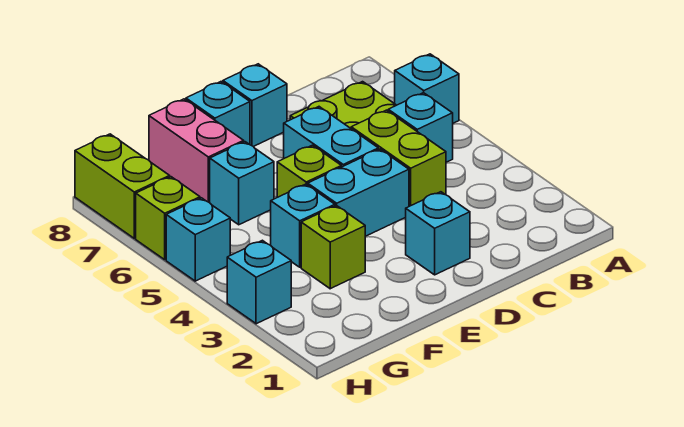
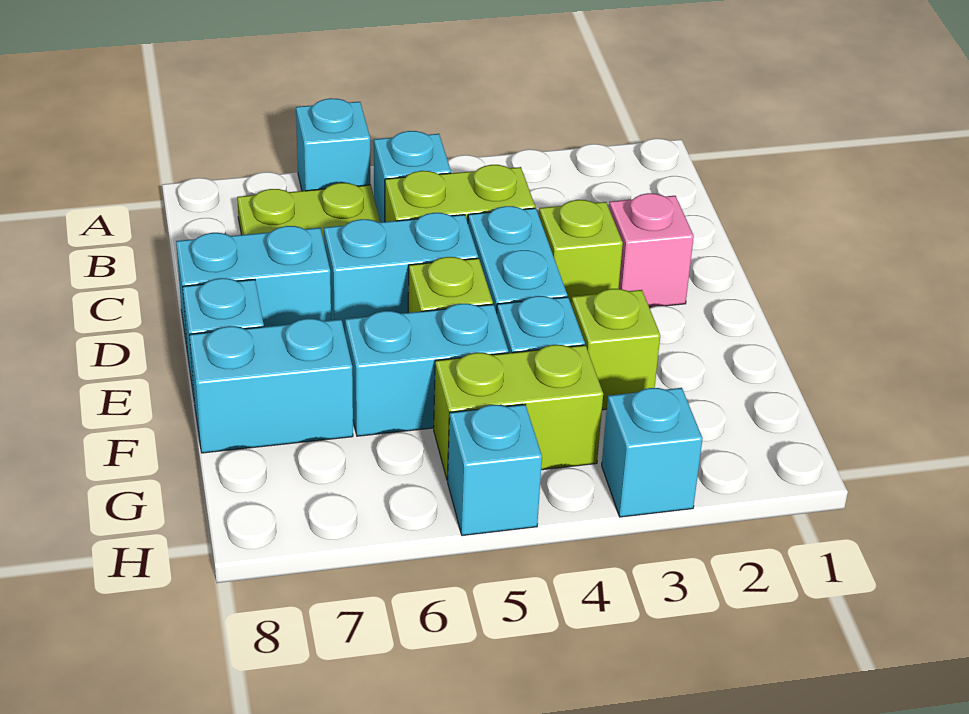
cyan 1x1 brick [406,192,470,275] -> pink 1x1 brick [609,193,694,307]
cyan 1x1 brick [223,64,287,147] -> cyan 1x2 brick [176,226,331,353]
cyan 1x1 brick [210,142,274,225] -> cyan 1x2 brick [345,304,508,436]
pink 1x2 brick [149,99,244,203] -> cyan 1x2 brick [189,319,353,453]
lime 1x1 brick [136,177,200,260] -> lime 1x1 brick moved to [539,200,623,303]
lime 1x2 brick [75,134,170,238] -> lime 1x2 brick moved to [434,345,603,480]

